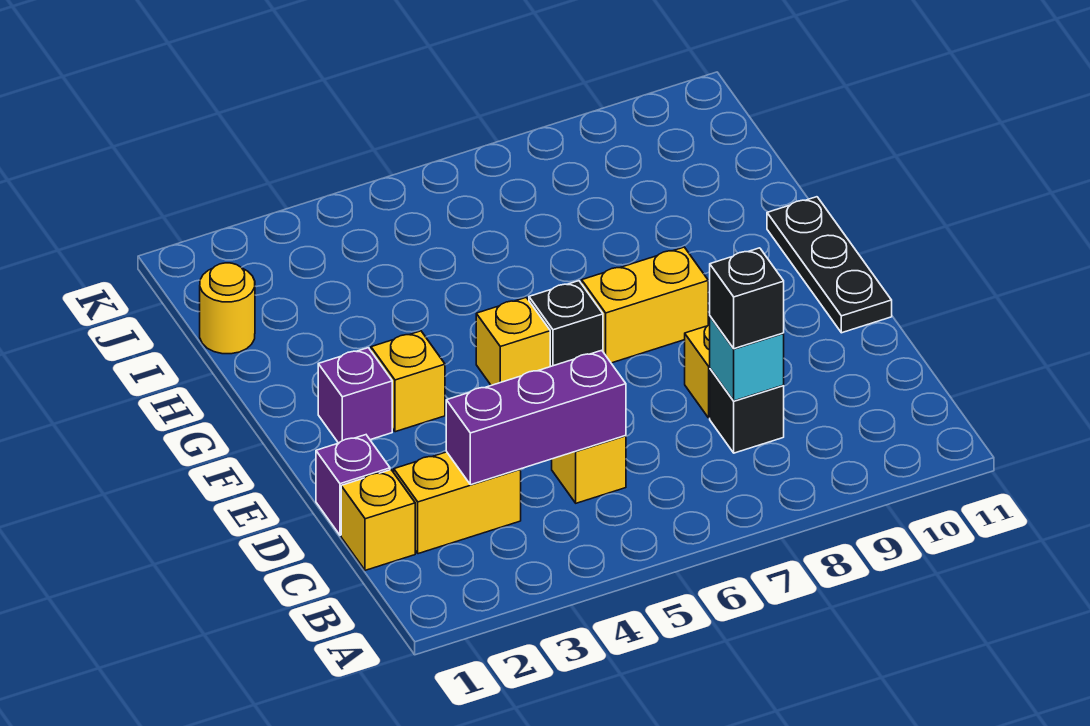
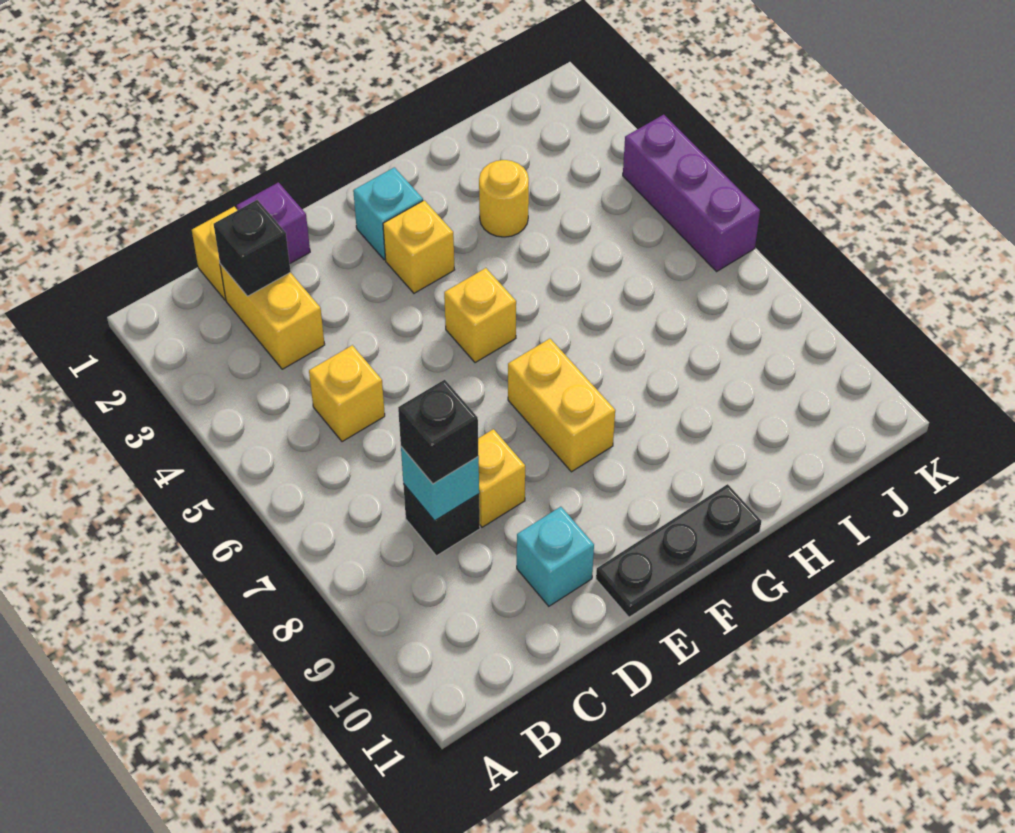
purple 1x3 brick [446,350,626,485] -> purple 1x3 brick moved to [623,115,760,271]
none -> cyan 1x1 brick [517,507,594,606]
purple 1x1 brick [318,348,392,443] -> cyan 1x1 brick [353,167,423,260]
black 1x1 brick [529,281,603,367] -> black 1x1 brick moved to [214,200,291,296]
yellow 1x1 round brick [200,263,255,354] -> yellow 1x1 round brick moved to [479,160,529,237]

